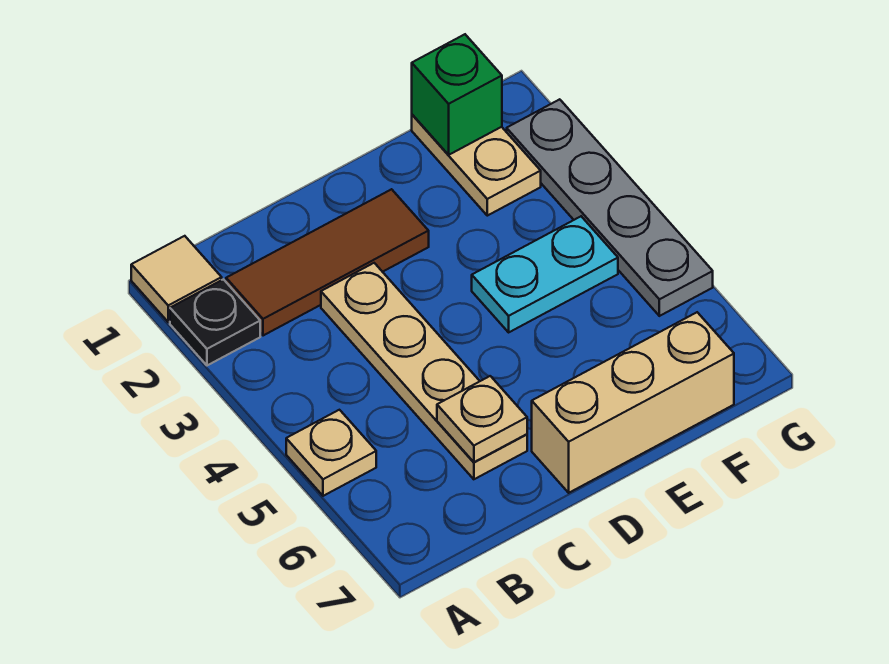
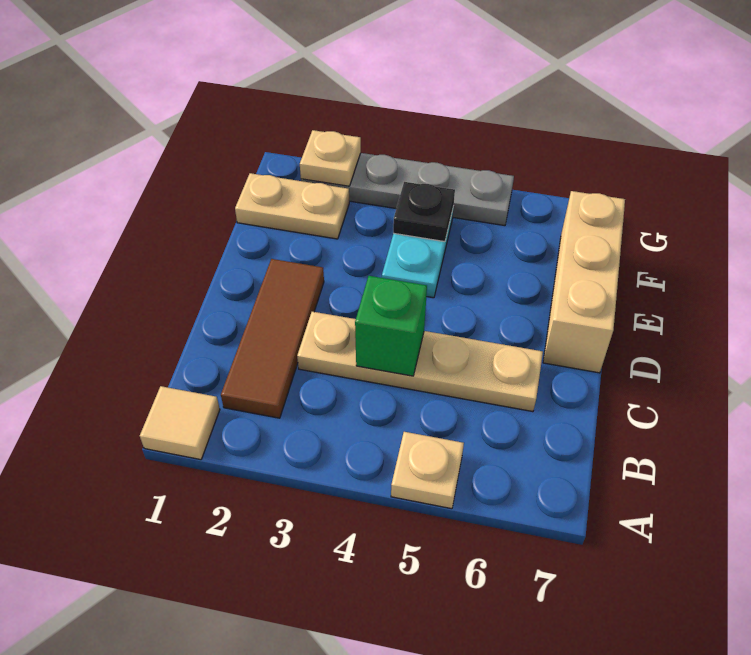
black 1x1 plate [170,279,260,365] -> black 1x1 plate moved to [393,182,455,242]
tan 1x1 plate [437,376,527,462] -> tan 1x1 plate moved to [300,130,361,186]
green 1x1 brick [412,34,502,155] -> green 1x1 brick moved to [355,276,427,376]

